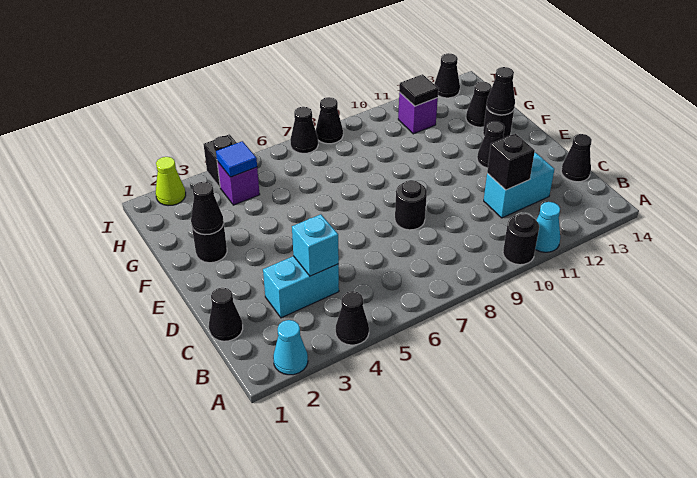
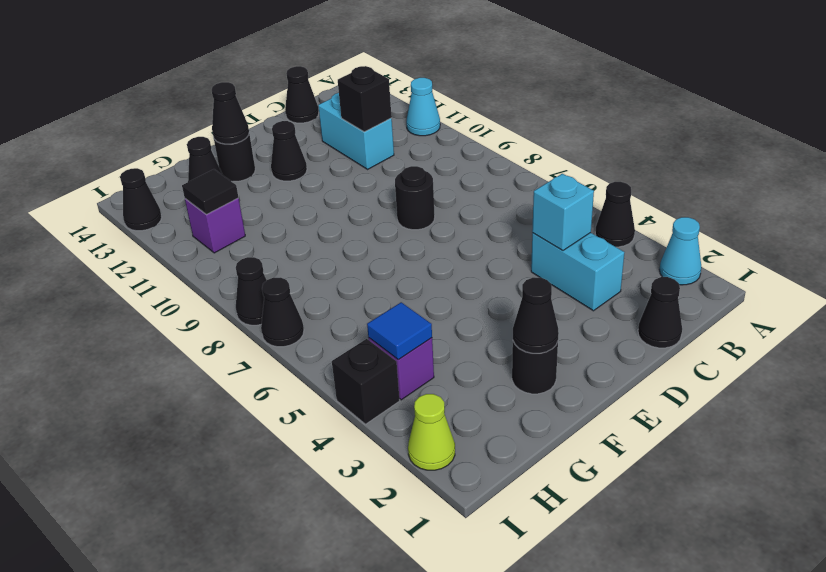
black 1x1 round brick [503,214,539,265] -> none

